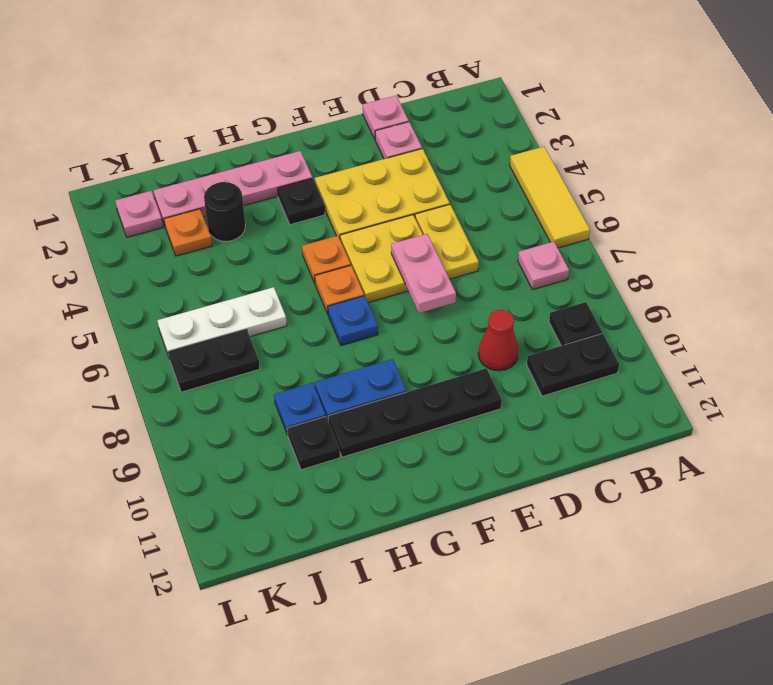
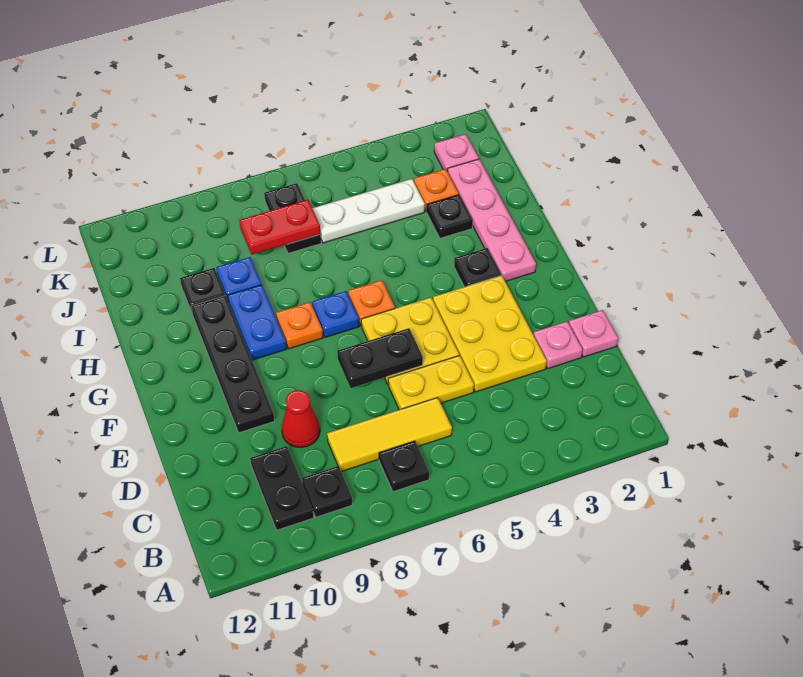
yellow 1x3 tile [510,147,590,248] -> yellow 1x3 tile moved to [327,398,452,472]
pink 1x1 plate [518,242,569,290] -> black 1x1 plate [379,441,429,492]
pink 1x2 plate [391,234,456,313] -> black 1x2 plate [337,328,423,388]
orange 1x1 plate [302,236,351,283] -> orange 1x1 plate moved to [276,302,323,349]
black 1x1 round brick [204,182,245,242] -> black 1x1 plate [427,195,473,238]
white 1x3 plate [157,287,287,359] -> white 1x3 plate turned to [312,179,425,243]
none -> red 1x2 plate [239,200,321,255]

